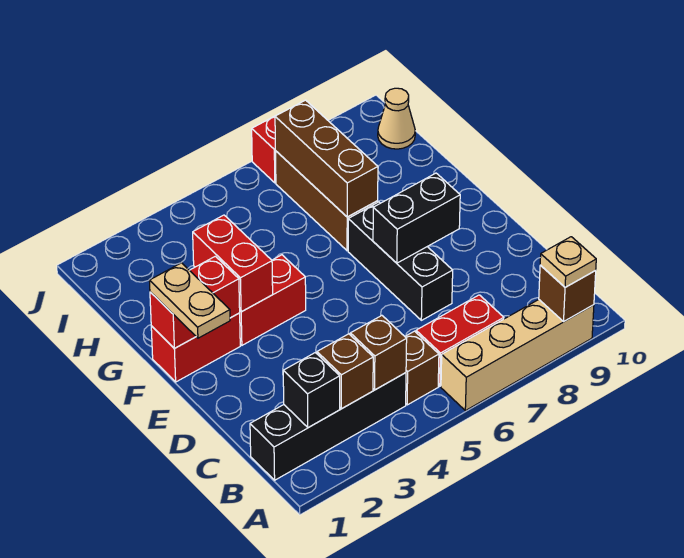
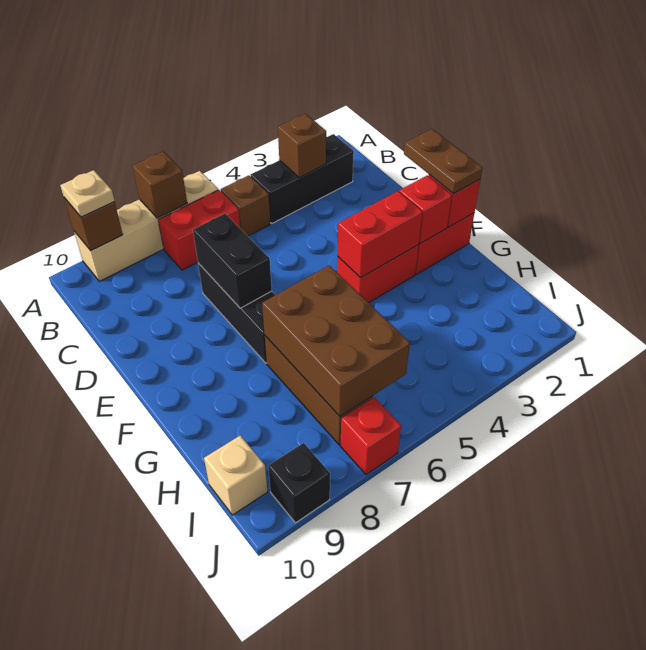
black 1x4 brick [250,373,406,480] -> black 1x3 brick [251,134,354,223]
black 1x1 brick [283,353,340,428] -> black 1x1 brick moved to [268,443,330,523]
brown 1x1 brick [350,316,407,390] -> brown 1x1 brick moved to [132,151,187,218]
tan 1x2 plate [149,263,230,338] -> brown 1x2 plate [404,129,482,194]
black 1x2 brick [373,173,460,263] -> black 1x2 brick turned to [193,214,272,308]
red 1x2 brick [193,215,273,311] -> red 1x2 brick turned to [338,191,422,278]
brown 1x3 brick [275,100,378,217] -> brown 2x3 brick [262,265,410,416]
tan 1x1 cone [378,88,415,149] -> tan 1x1 brick [204,435,268,515]

